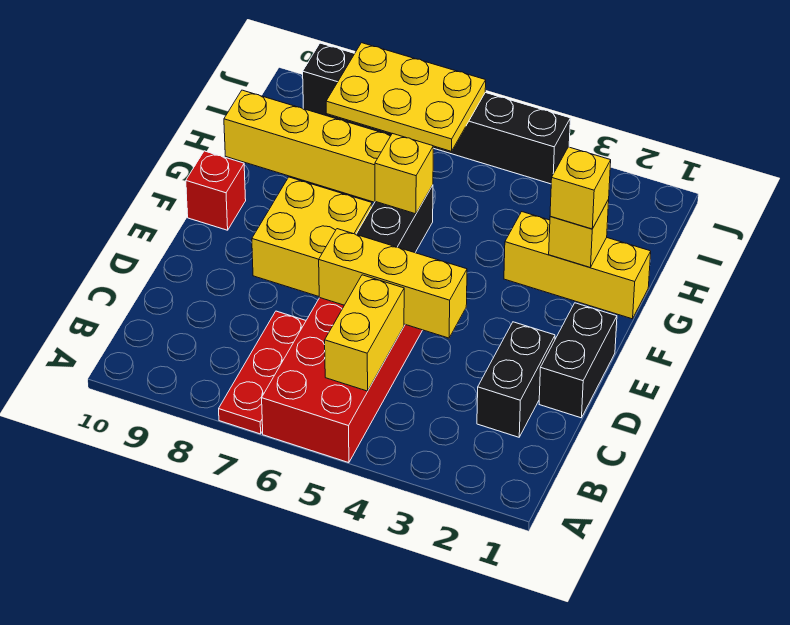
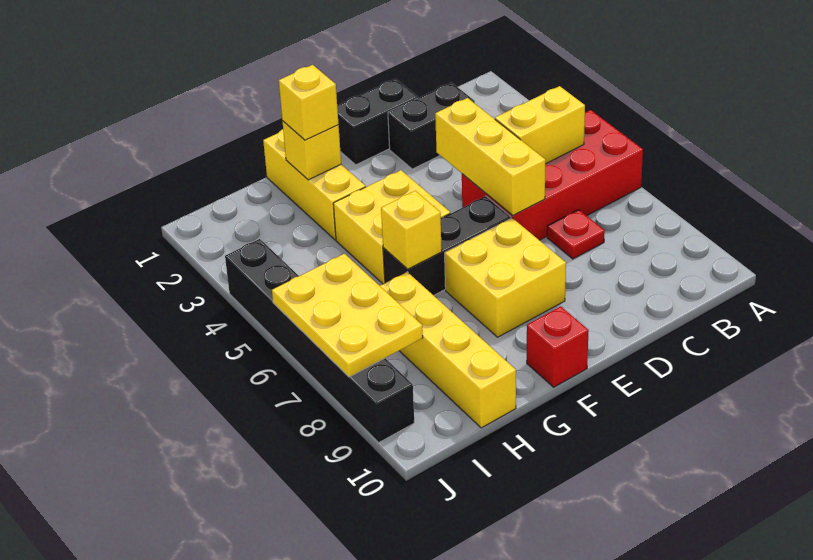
red 1x3 plate [219,311,306,434] -> red 1x1 plate [547,210,605,259]
none -> yellow 2x2 brick [333,170,450,284]

